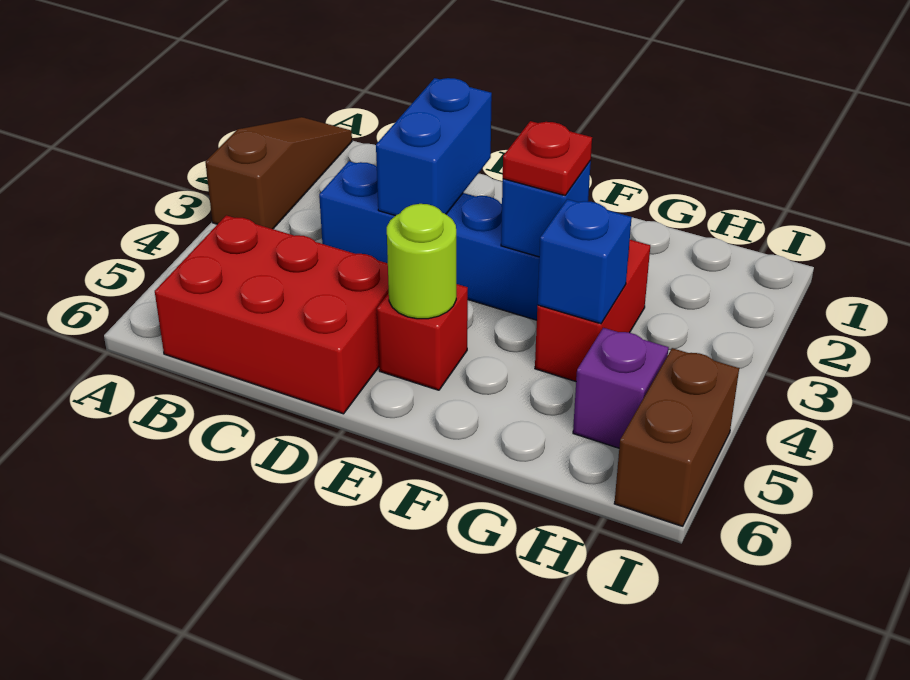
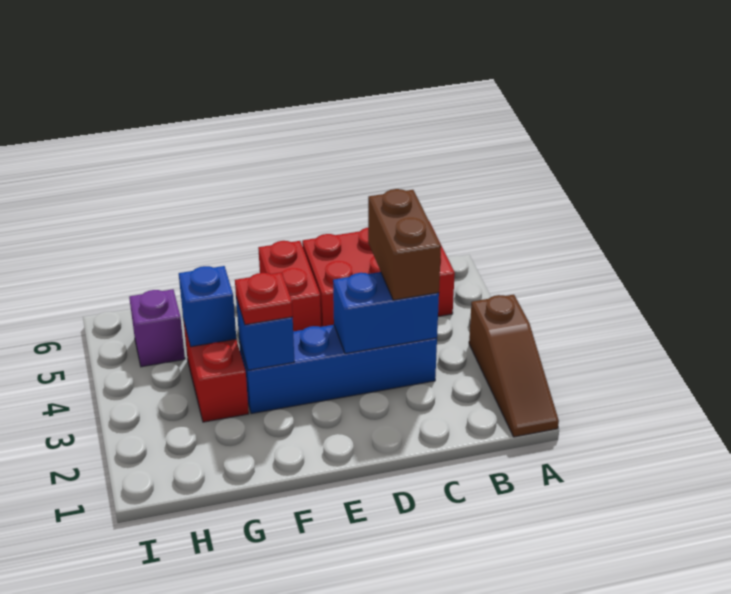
blue 1x2 brick [376,78,492,216] -> blue 1x2 brick turned to [333,272,439,354]
red 1x1 brick [377,284,468,390] -> red 1x2 brick [258,241,321,331]
lime 1x1 round brick [387,204,456,319] -> none
brown 1x2 brick [614,348,739,526] -> brown 1x2 brick moved to [368,189,441,300]

